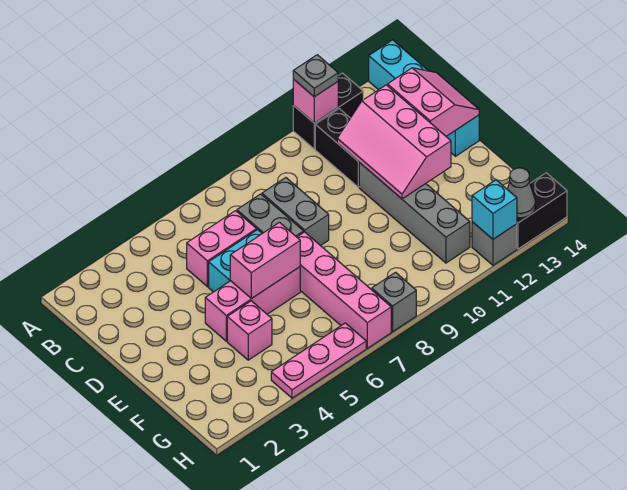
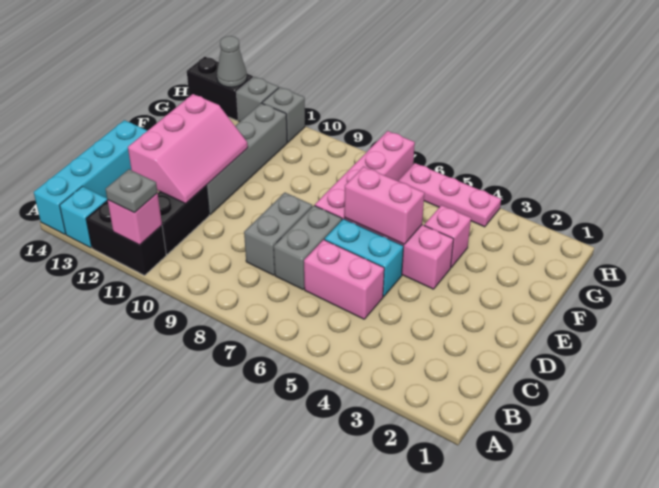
pink 2x2 slope [388,68,479,136] -> none
grey 1x1 brick [372,272,416,332] -> grey 1x1 brick moved to [262,87,305,142]
cyan 1x1 brick [472,180,517,239] -> cyan 1x1 brick moved to [60,186,107,248]

